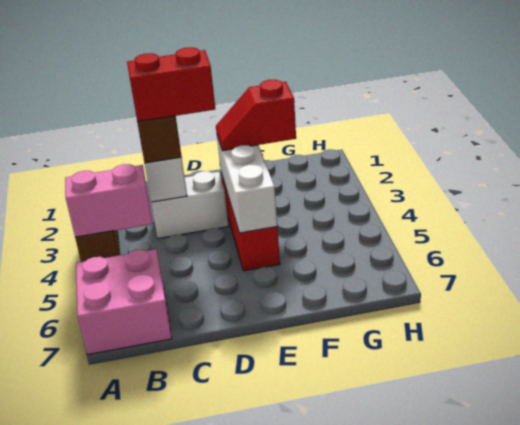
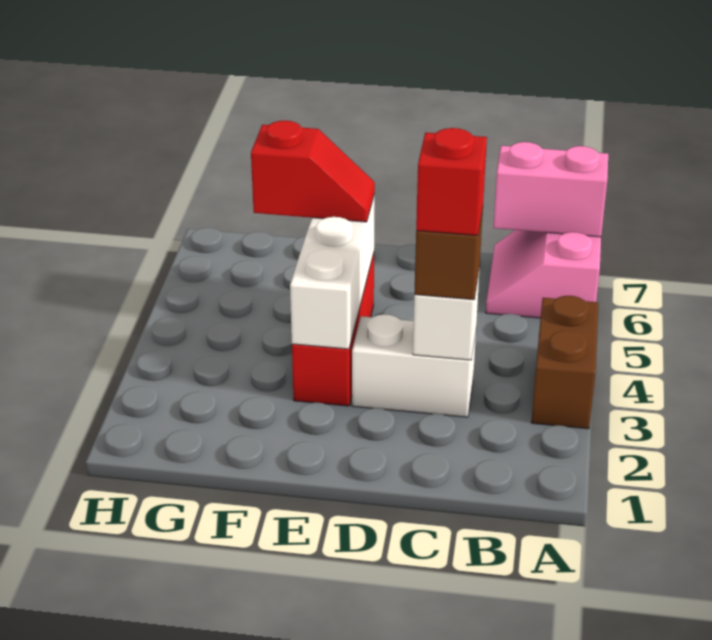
pink 1x2 brick [65,164,153,237] -> pink 1x2 brick moved to [493,142,608,237]
pink 2x2 brick [76,249,172,355] -> pink 2x2 slope [486,230,601,318]
red 1x2 brick [127,47,215,122] -> red 1x1 brick [416,128,487,236]
red 1x2 slope [216,80,296,151] -> red 1x2 slope moved to [251,121,375,222]

